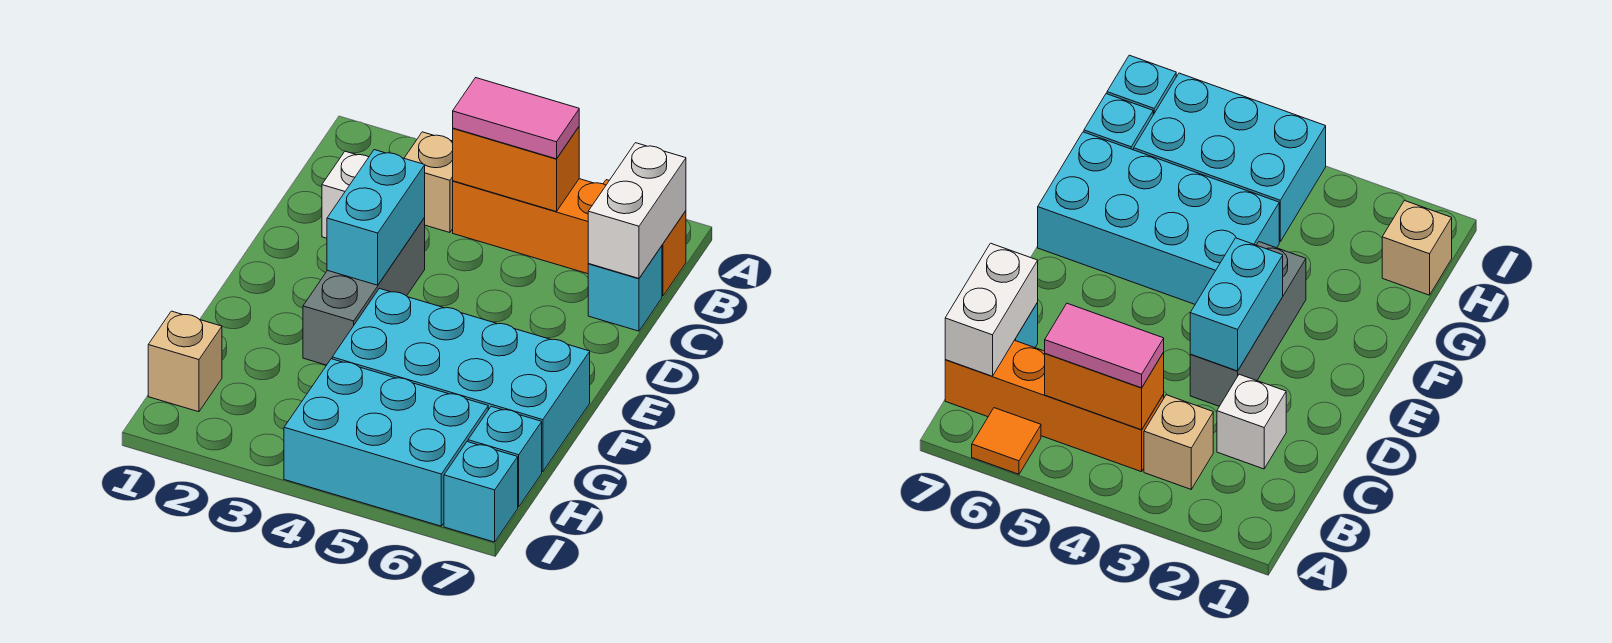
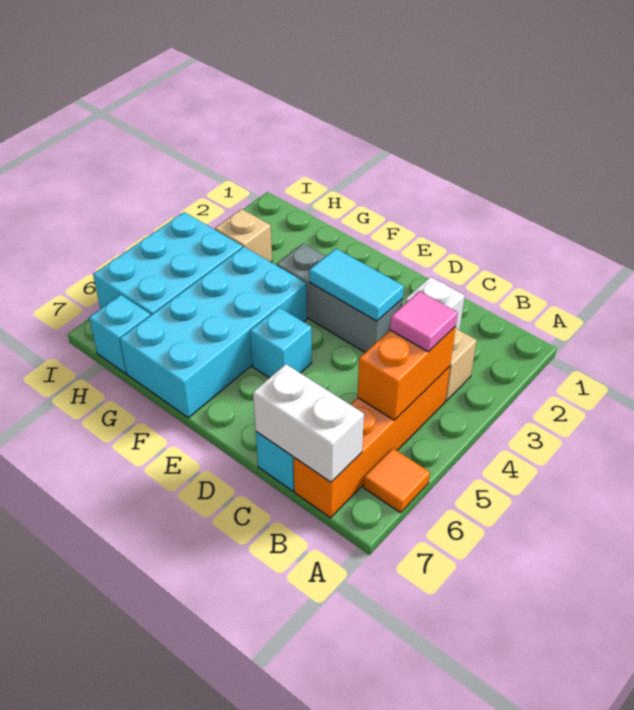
pink 1x2 tile [453,78,579,159] -> pink 1x1 tile [390,291,458,352]
cyan 1x2 brick [327,150,425,285] -> cyan 1x2 tile [309,249,404,321]
tan 1x1 brick [148,311,222,412] -> tan 1x1 brick moved to [215,209,272,262]
cyan 1x1 brick [444,442,518,542] -> cyan 1x1 brick moved to [250,307,312,378]

